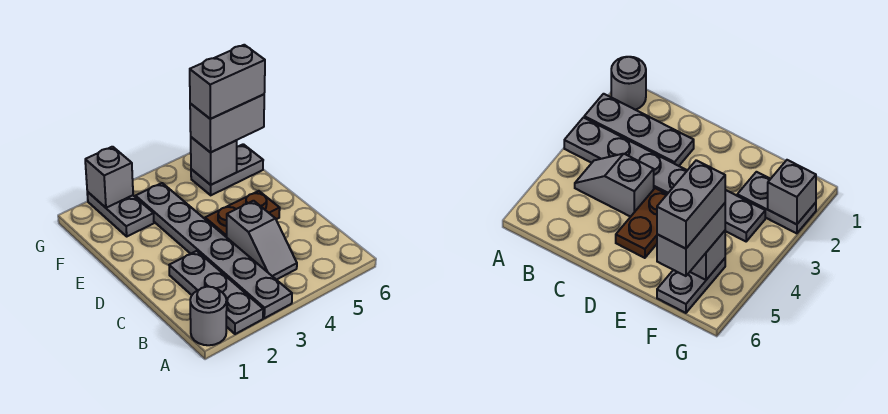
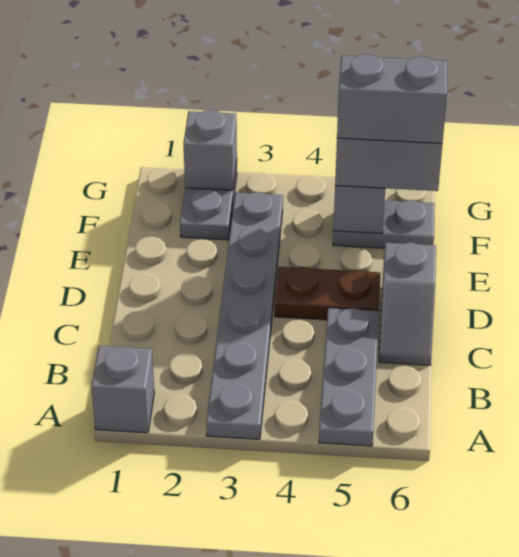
grey 1x1 round brick [190,287,227,345] -> grey 1x1 brick [91,346,154,433]
grey 1x3 plate [169,251,263,334] -> grey 1x3 plate moved to [319,308,379,446]
grey 1x2 slope [227,201,297,280] -> grey 1x2 slope moved to [379,243,436,365]

